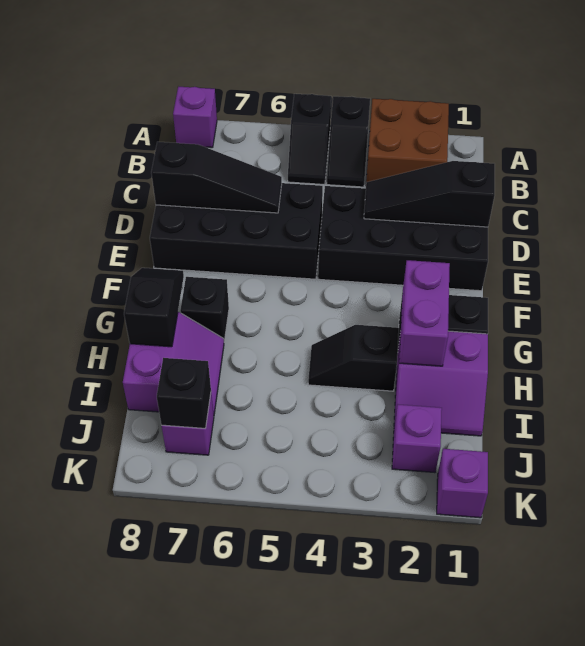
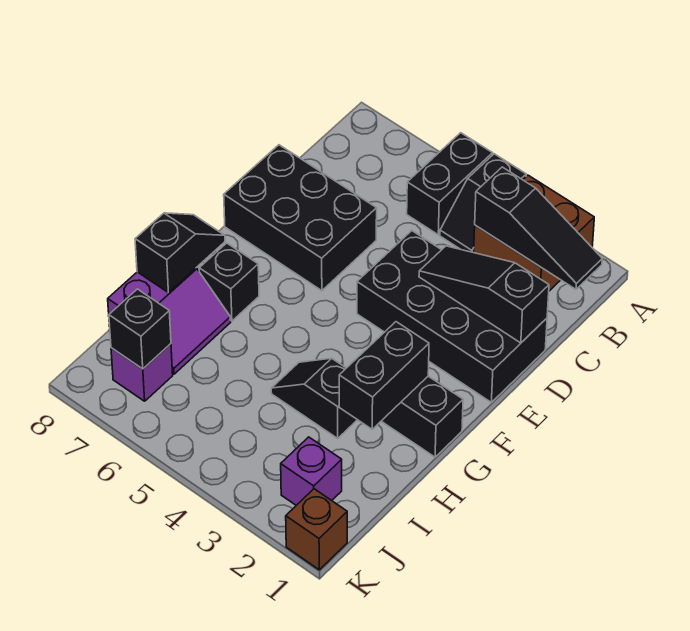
black 1x2 slope [288,94,331,185] -> black 1x2 brick [407,133,493,235]
purple 1x1 brick [173,87,217,148] -> none
black 2x4 brick [150,183,323,279] -> black 2x3 brick [224,145,377,291]
black 1x3 slope [151,142,282,213] -> black 1x3 slope moved to [475,167,602,289]
purple 1x2 brick [399,260,450,366] -> black 1x2 brick [339,322,429,429]
purple 2x2 slope [394,331,488,436] -> none
purple 1x1 brick [437,449,488,518] -> brown 1x1 brick [286,489,347,570]

